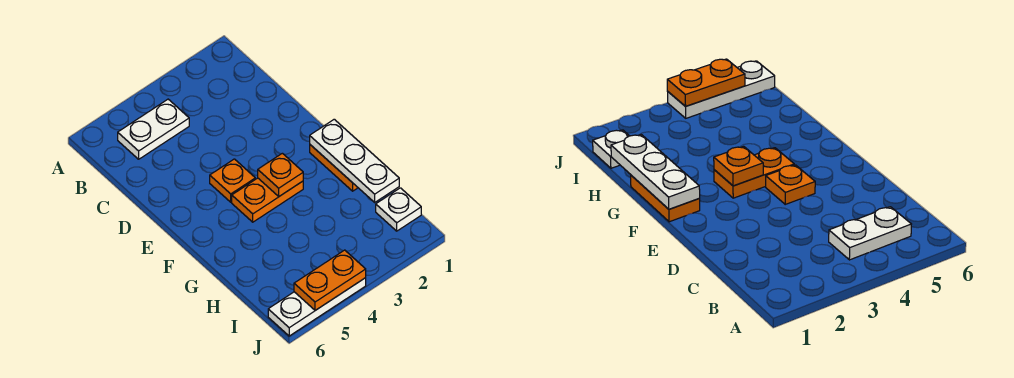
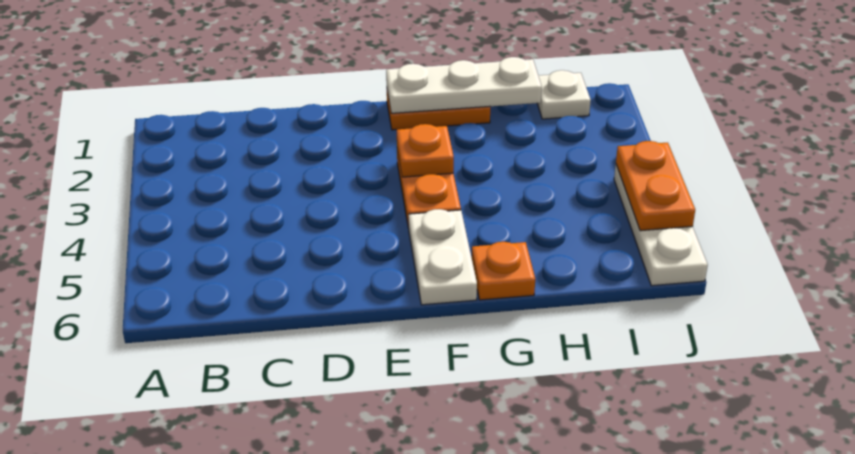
white 1x2 plate [118,99,189,159] -> white 1x2 plate moved to [409,209,477,305]
orange 1x1 plate [210,159,255,202] -> orange 1x1 plate moved to [472,242,535,300]

